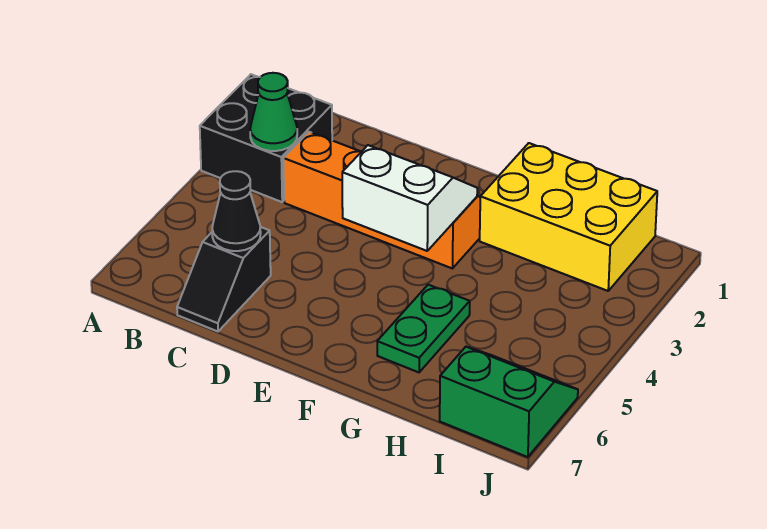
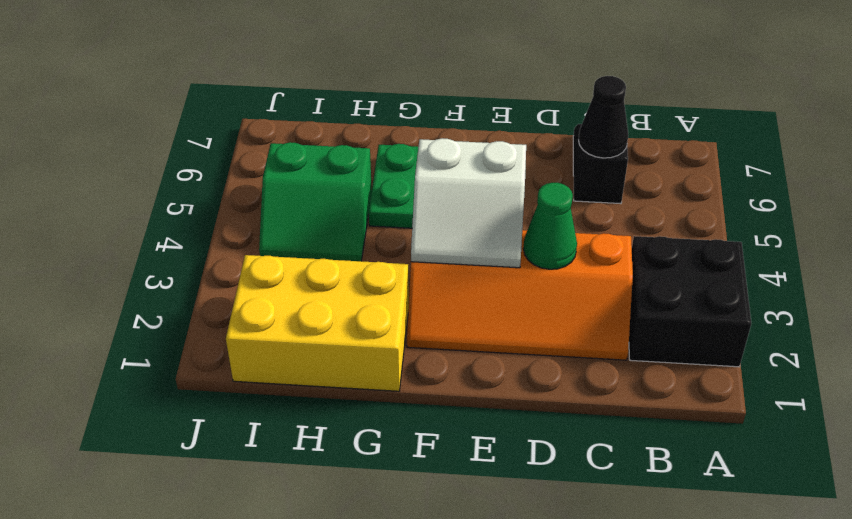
green 1x1 cone [250,73,297,151] -> green 1x1 cone moved to [523,183,577,269]
green 2x2 slope [440,347,578,457] -> green 2x2 slope moved to [259,142,372,261]

